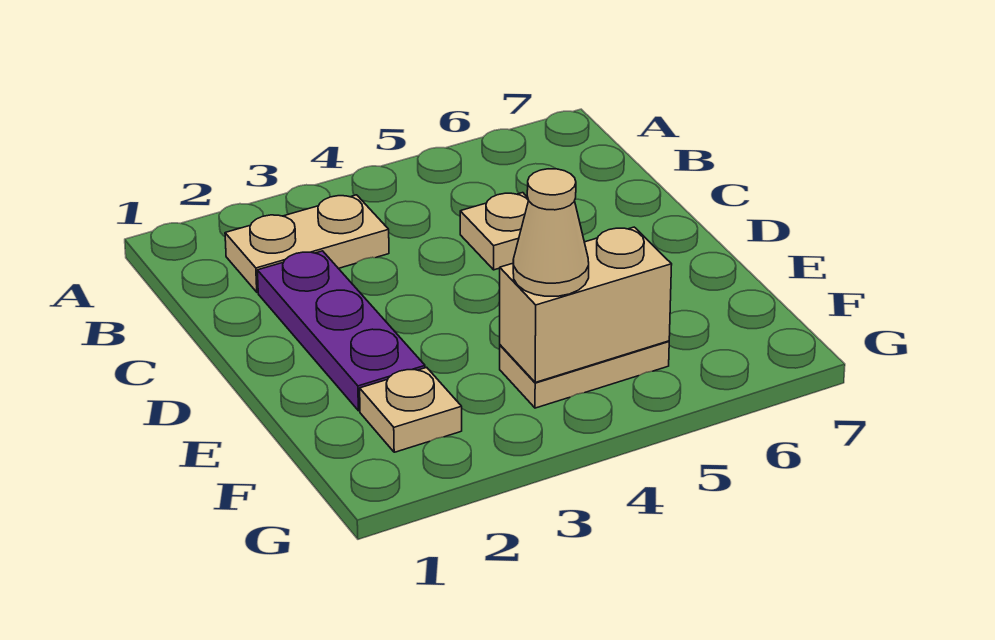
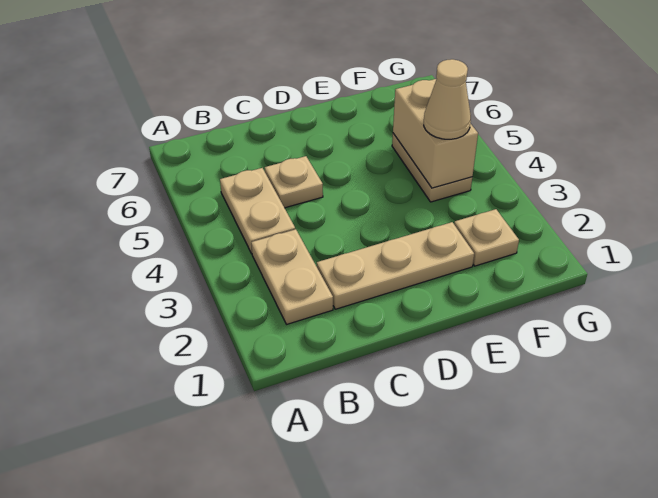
none -> tan 1x2 plate [220,168,295,254]
purple 1x3 plate [257,251,425,411] -> tan 1x3 plate [317,222,474,309]

